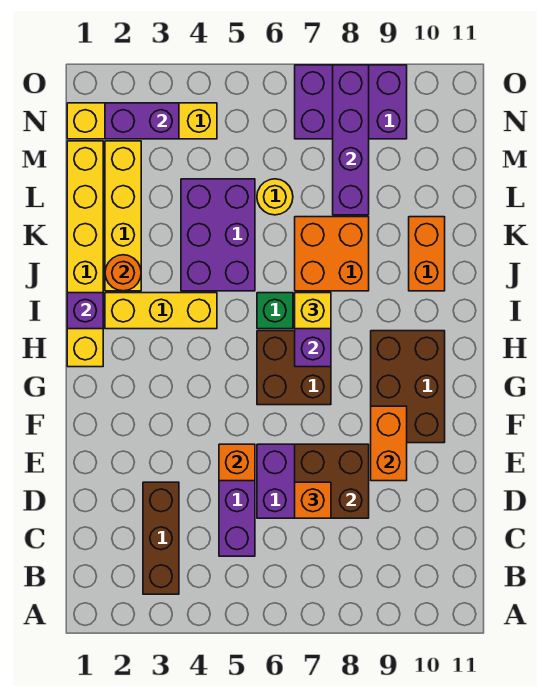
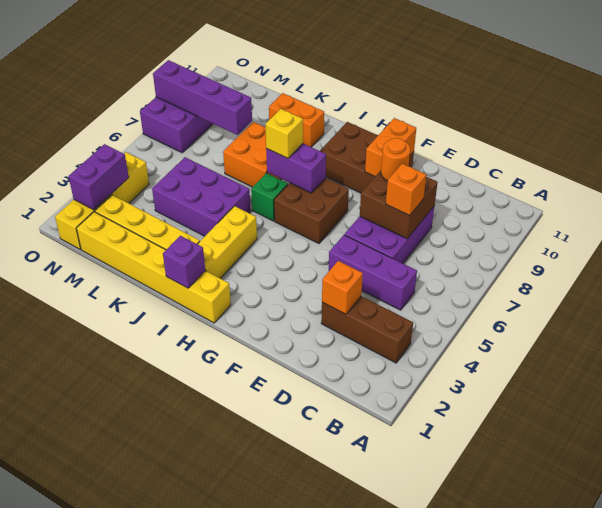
orange 1x1 brick [219,444,255,481] -> orange 1x1 brick moved to [322,261,363,314]
orange 1x2 brick [371,406,407,481] -> orange 1x2 brick turned to [365,118,416,176]
orange 1x1 round brick [105,255,141,291] -> orange 1x1 round brick moved to [381,138,410,181]
yellow 1x1 round brick [257,179,293,215] -> none

